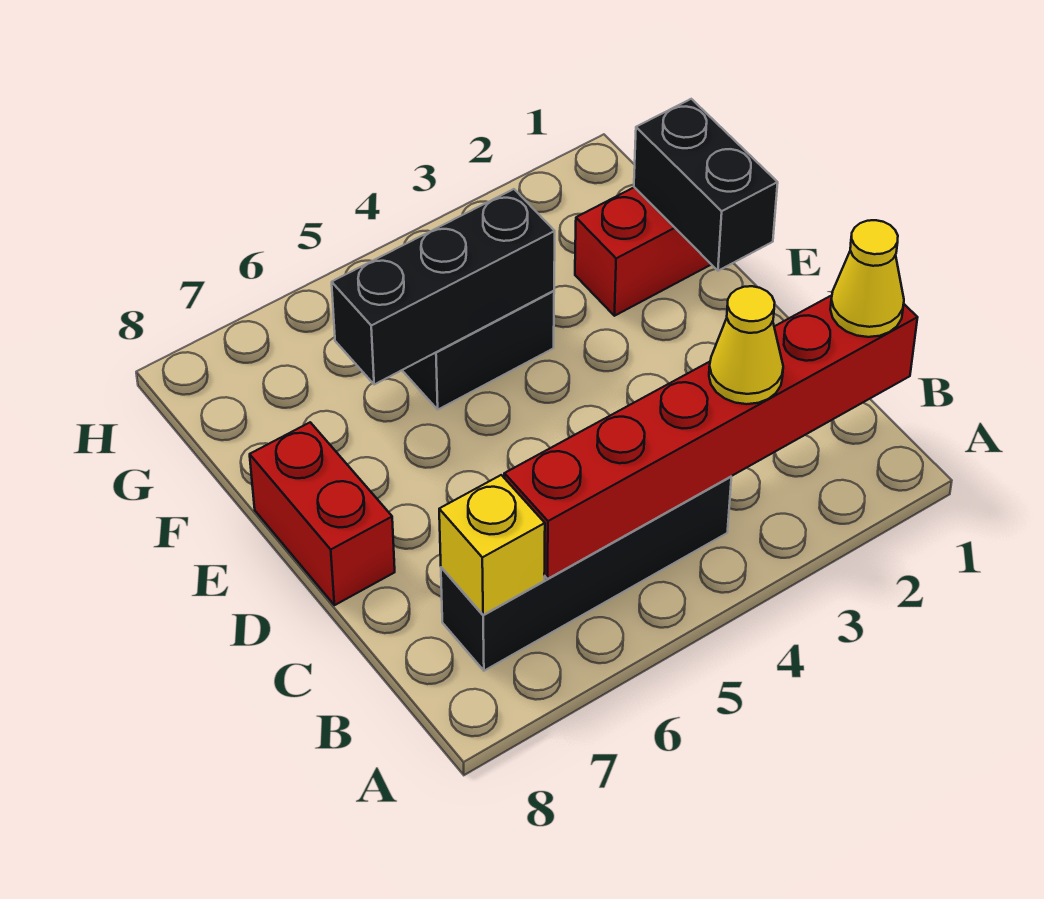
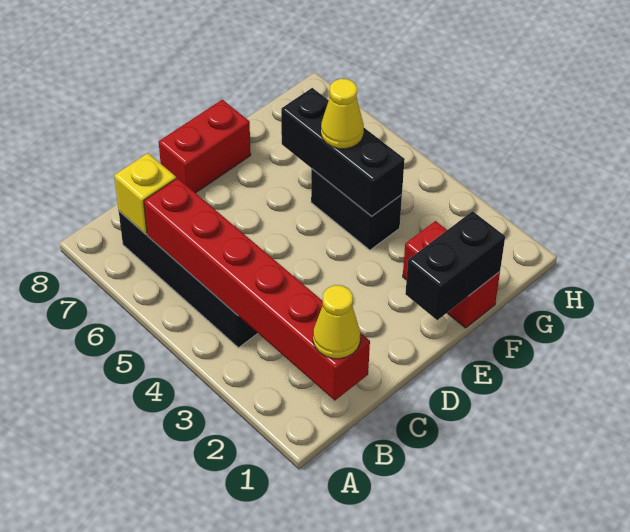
yellow 1x1 cone [709,286,783,404] -> yellow 1x1 cone moved to [321,79,364,149]

